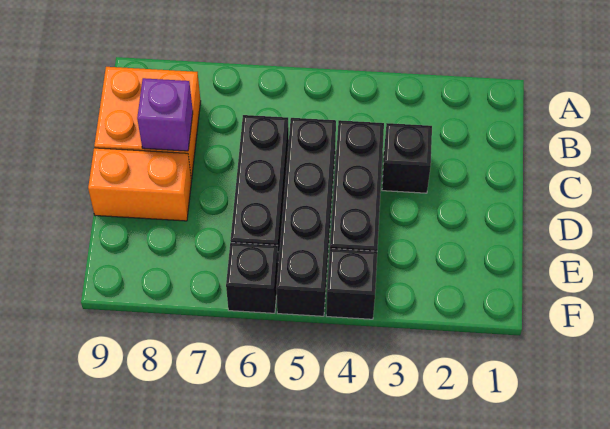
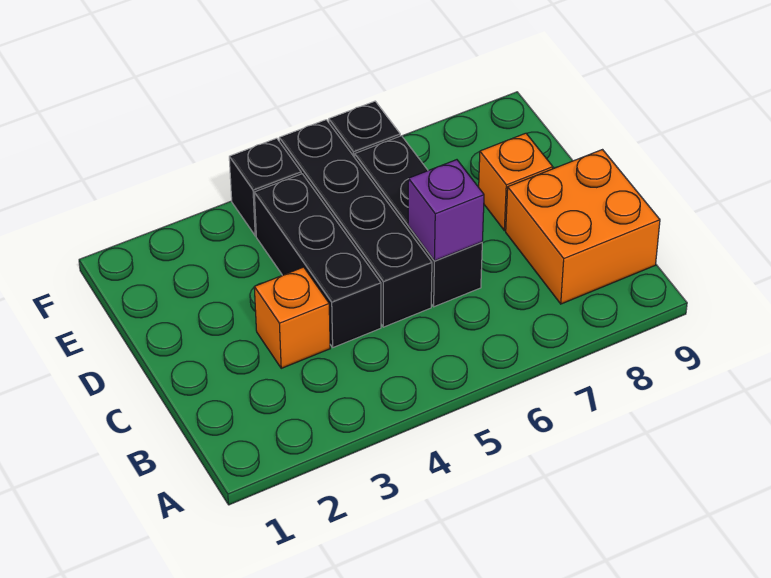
black 1x1 brick [382,123,432,193] -> orange 1x1 brick [254,267,330,368]
purple 1x1 brick [137,78,193,151] -> purple 1x1 brick moved to [408,160,484,261]
orange 1x2 brick [88,148,192,221] -> orange 1x1 brick [479,133,553,231]

